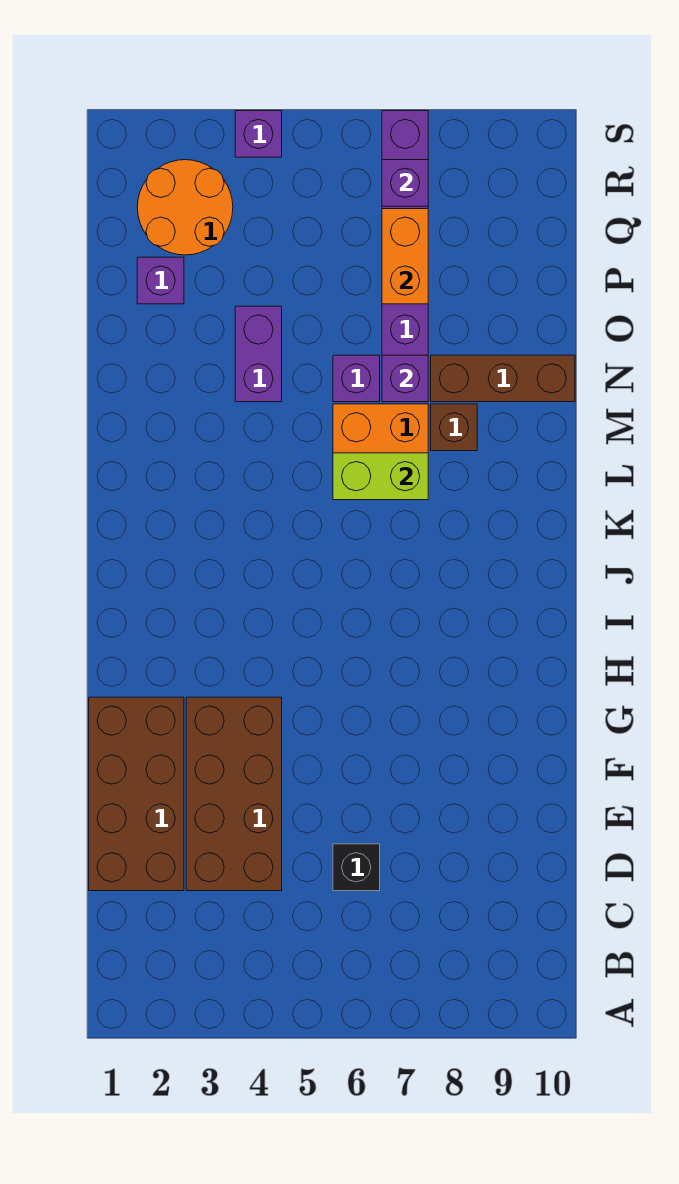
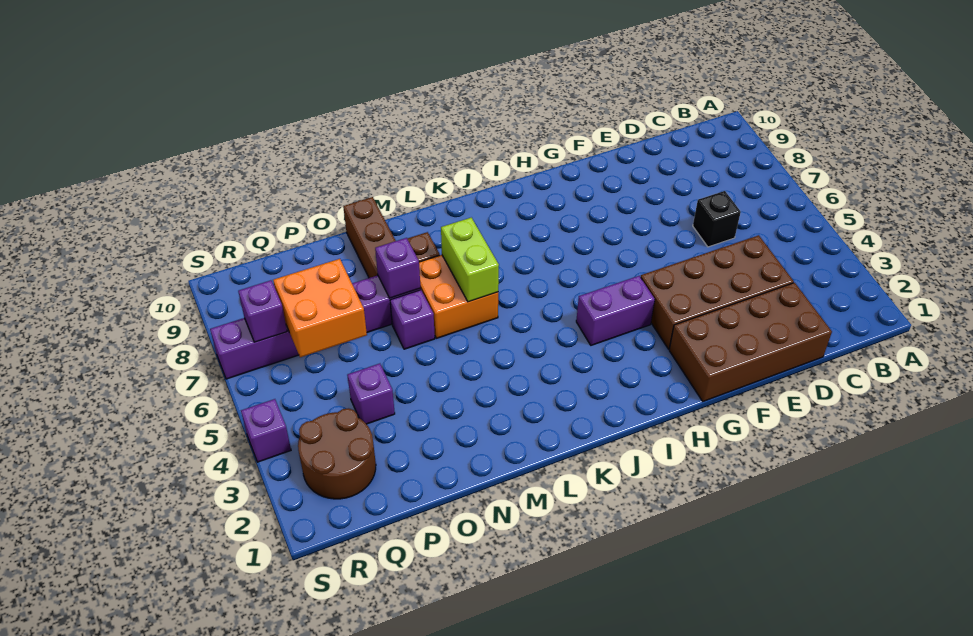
purple 1x2 brick [235,306,282,402] -> purple 1x2 brick moved to [576,276,655,345]
purple 1x1 brick [137,257,184,304] -> purple 1x1 brick moved to [347,364,395,424]
orange 1x2 brick [382,209,428,304] -> orange 2x2 brick [273,259,367,357]
orange 2x2 round brick [137,160,233,255] -> brown 2x2 round brick [298,408,376,499]

